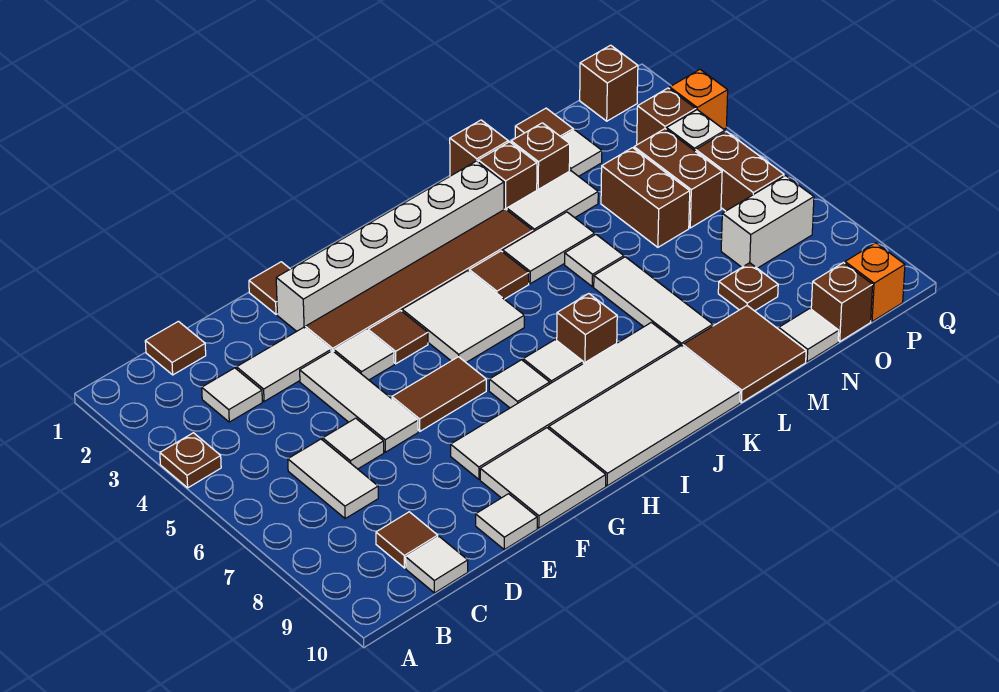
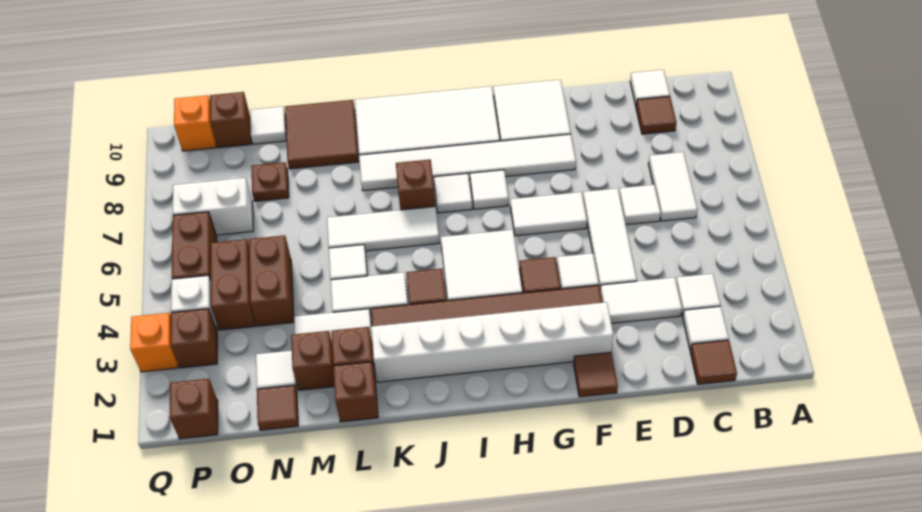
brown 1x1 plate [160,433,221,488] -> none
white 1x1 tile [476,494,537,550] -> white 1x1 tile moved to [683,306,729,350]
brown 1x2 tile [392,357,486,431] -> white 1x2 tile [510,192,587,236]
white 1x3 tile [594,257,713,346] -> white 1x3 tile turned to [327,207,439,251]

